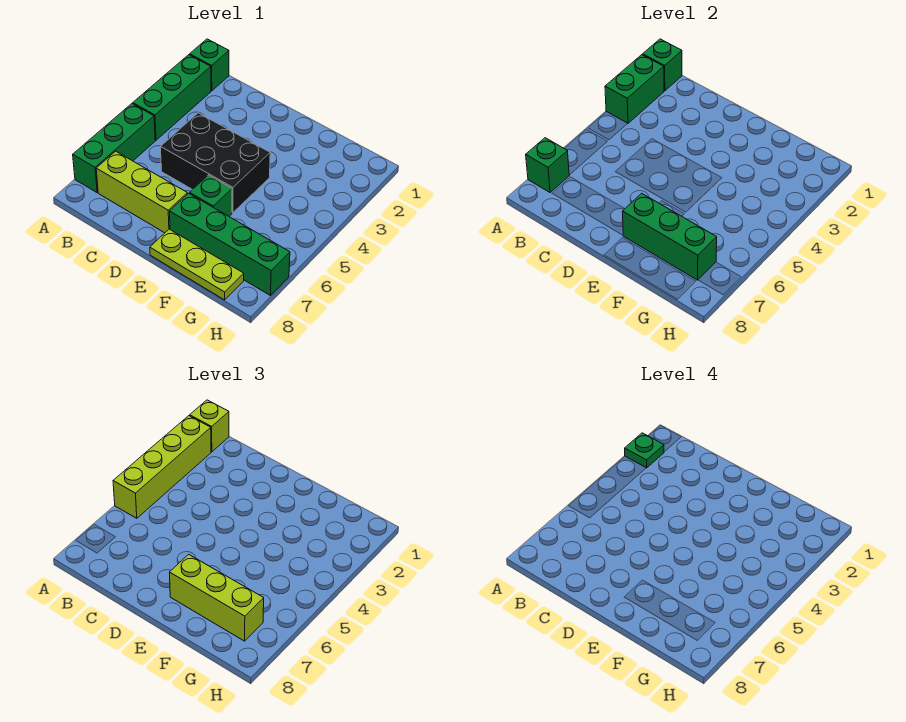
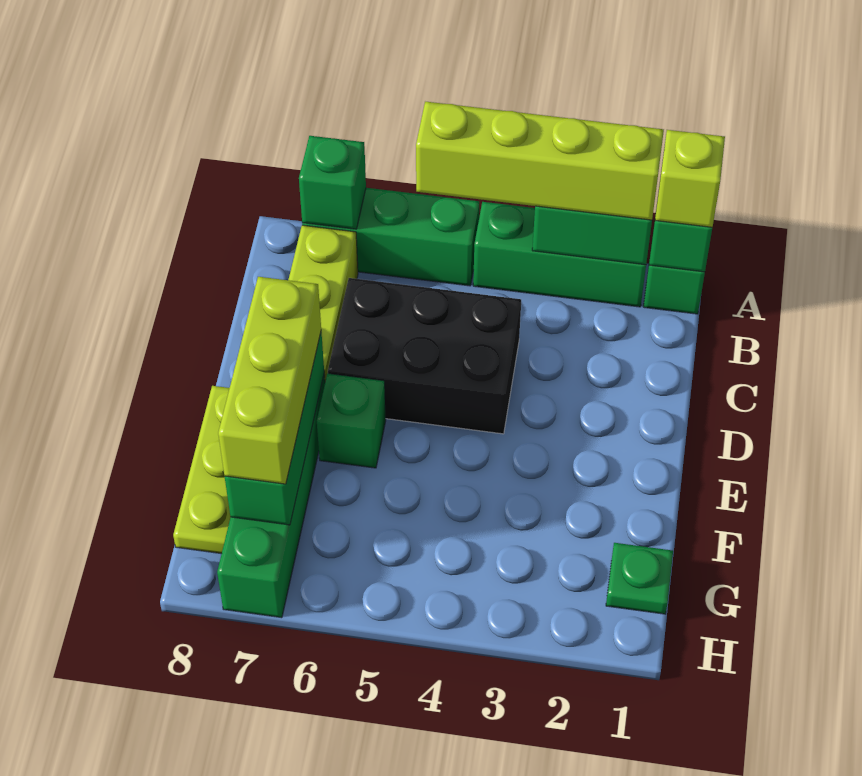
green 1x1 plate [625,433,664,468] -> green 1x1 plate moved to [606,543,673,614]
black 2x3 brick [161,113,270,213] -> black 2x3 brick turned to [328,278,521,434]

